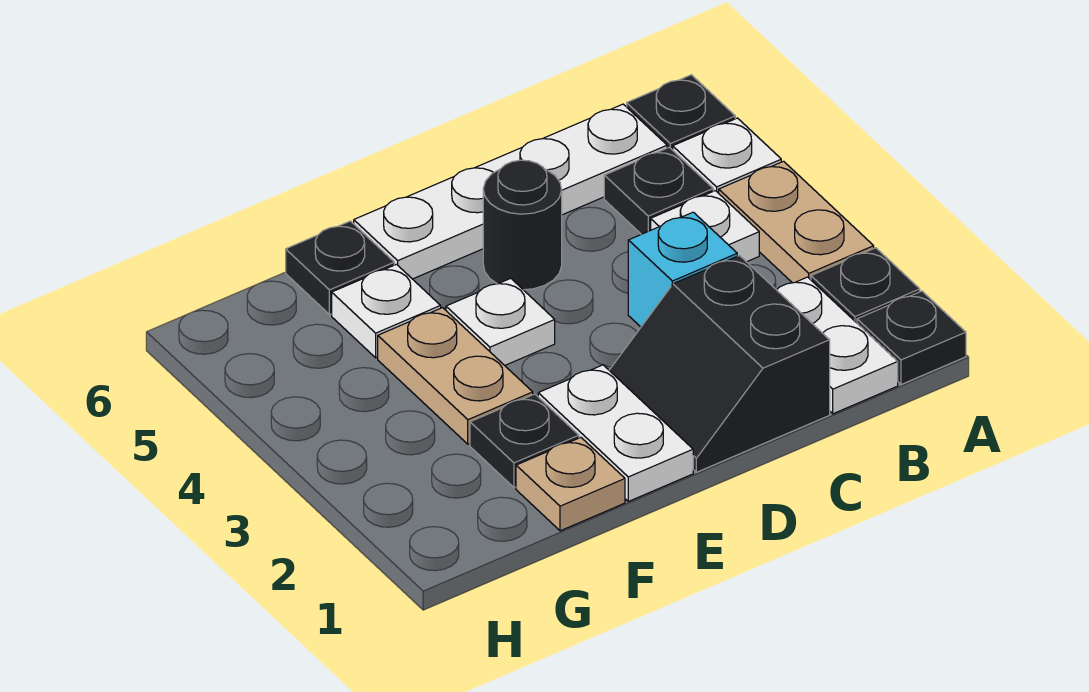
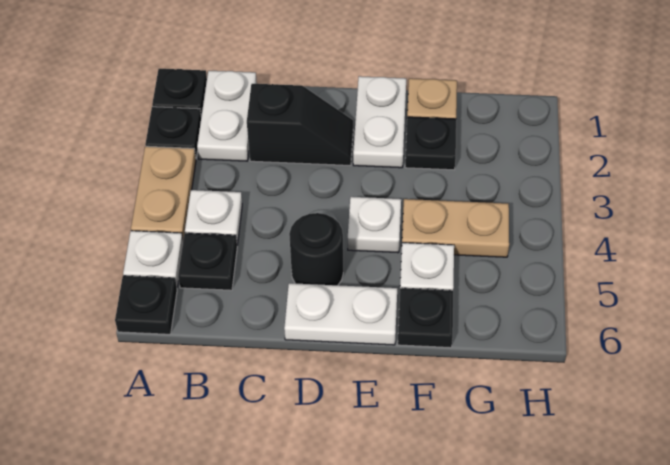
white 1x4 plate [354,104,667,279] -> white 1x2 plate [284,283,397,345]
black 2x2 slope [609,256,830,472] -> black 1x2 slope [247,84,353,165]
cyan 1x1 brick [628,212,737,327] -> none
tan 1x2 plate [378,308,533,444] -> tan 1x2 plate turned to [402,199,509,257]

